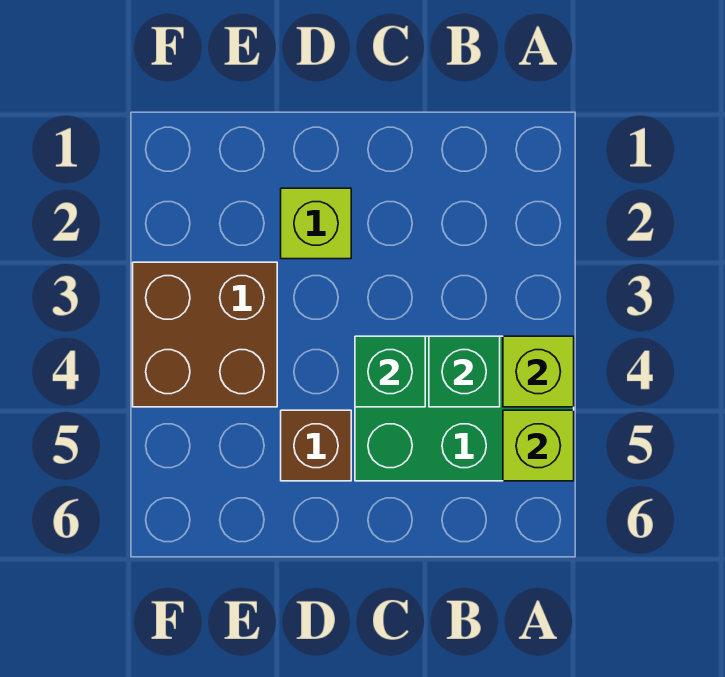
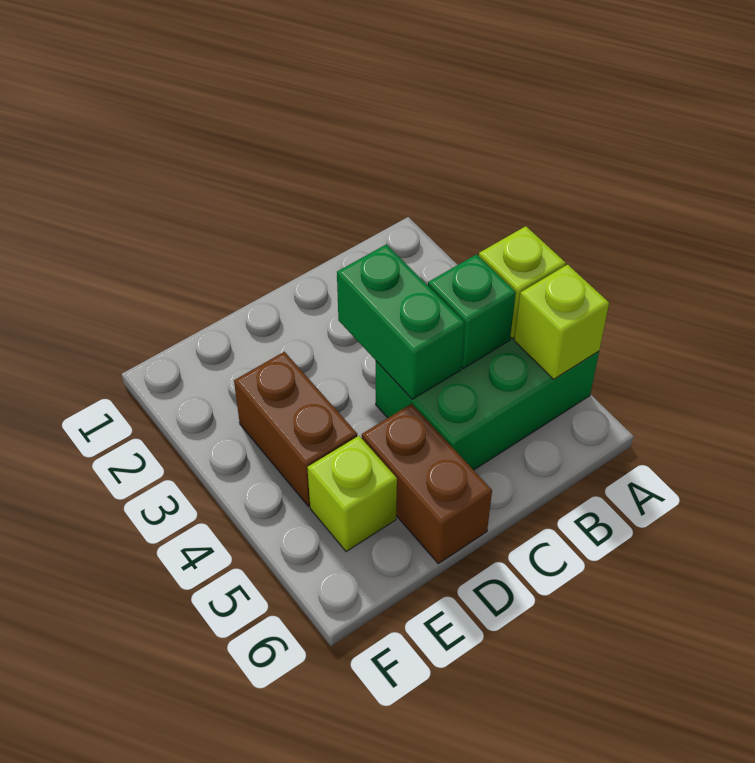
green 1x1 brick [355,336,425,407] -> green 1x2 brick [337,244,464,399]
lime 1x1 brick [281,188,351,259] -> lime 1x1 brick moved to [307,436,397,552]
brown 1x1 brick [281,410,351,481] -> brown 1x2 brick [362,404,492,564]
brown 2x2 brick [133,262,277,407] -> brown 1x2 brick [234,352,357,506]

